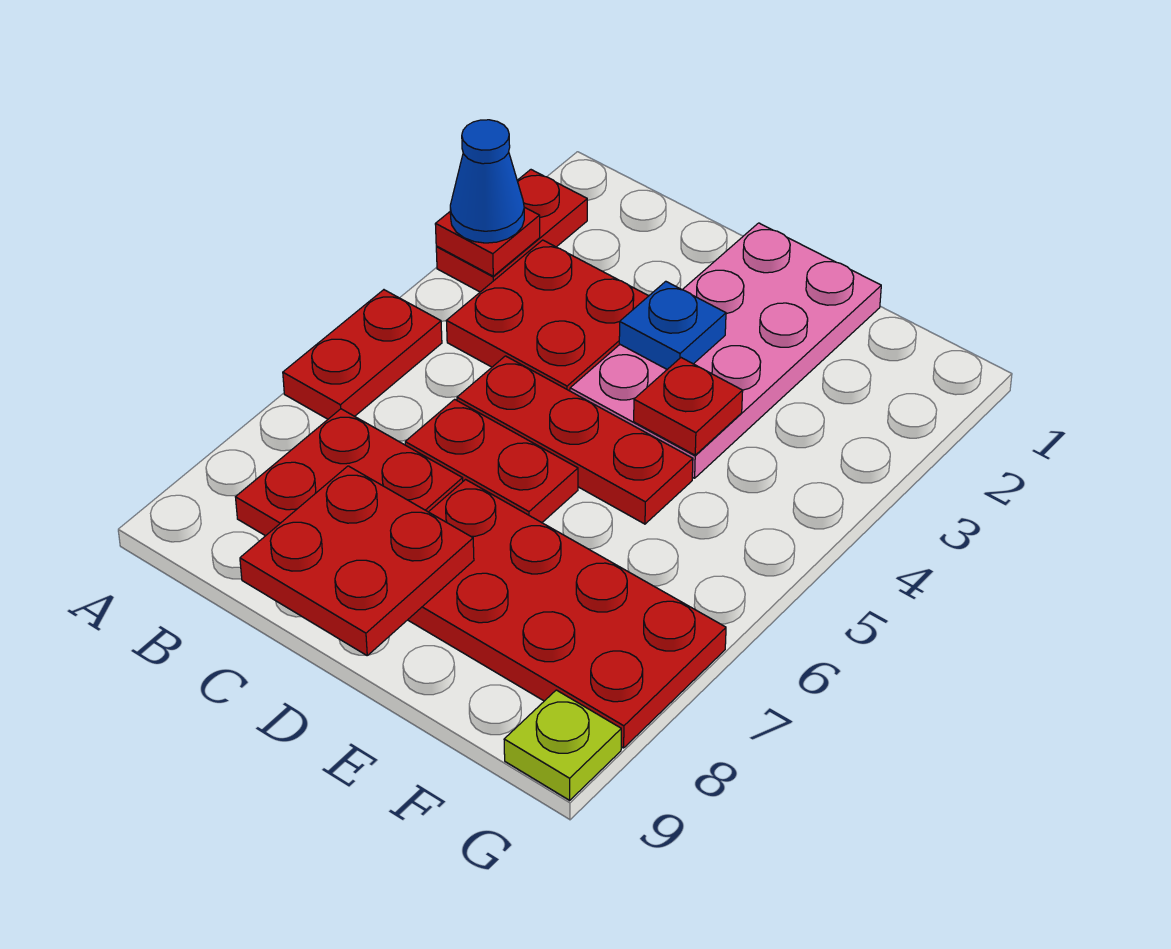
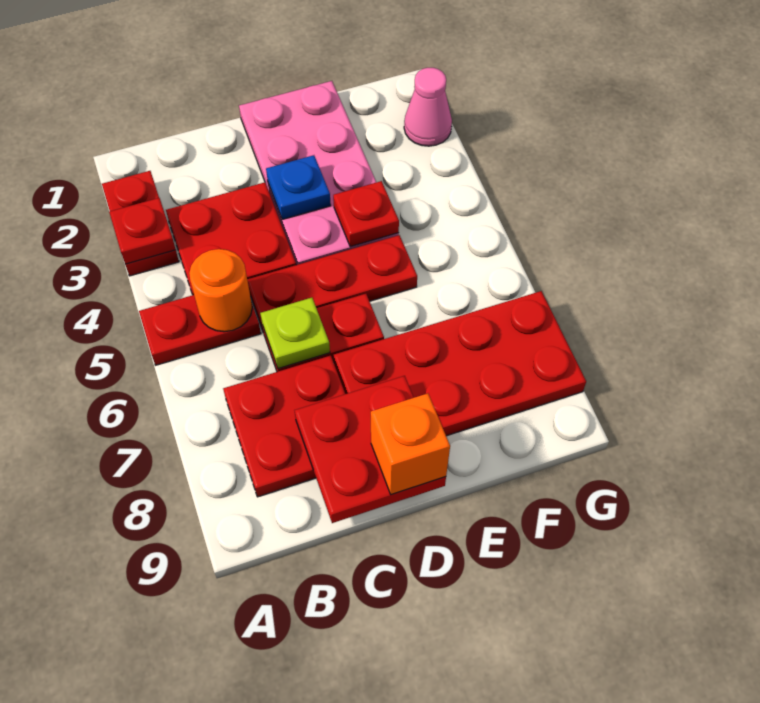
blue 1x1 cone [450,120,524,243] -> none
red 1x2 plate [283,290,442,419] -> red 1x2 plate turned to [139,295,261,365]
none -> orange 1x1 round brick [189,249,252,332]
none -> orange 1x1 brick [371,393,450,495]
none -> pink 1x1 cone [404,68,452,146]
lime 1x1 plate [504,690,621,800] -> lime 1x1 plate moved to [260,298,330,369]

